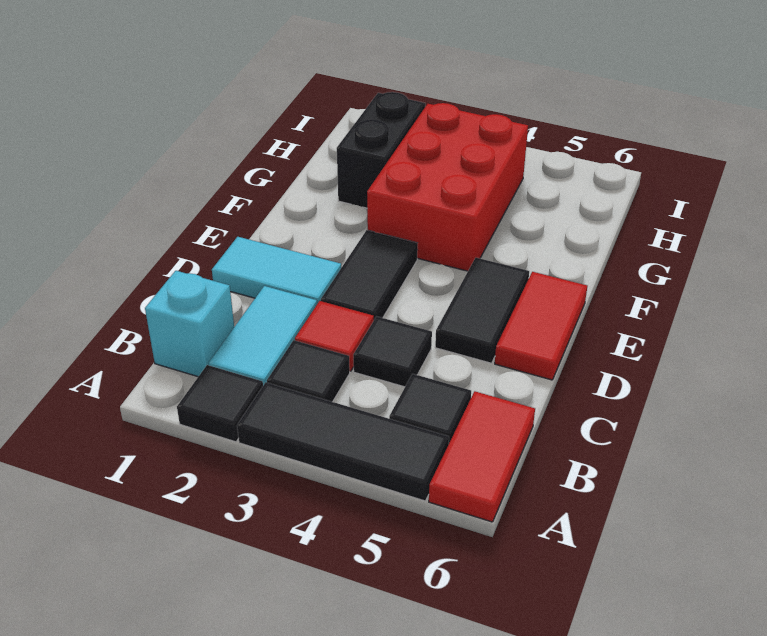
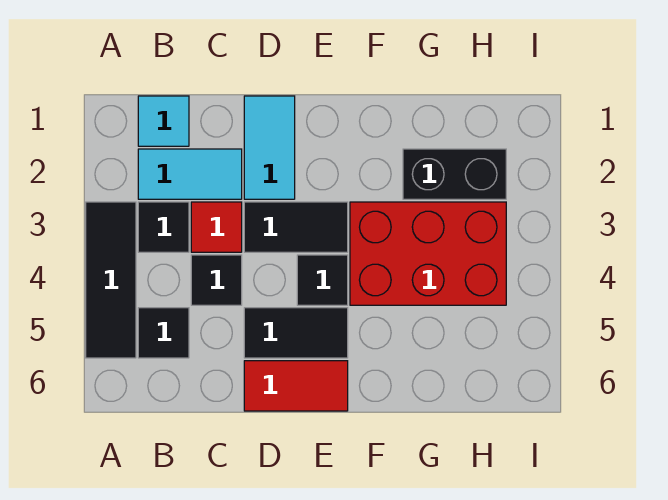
black 1x1 tile [177,365,263,442] -> black 1x1 tile moved to [297,255,348,305]
red 1x2 tile [429,391,535,522] -> none
cyan 1x1 brick [145,271,234,377] -> cyan 1x1 tile [138,96,189,146]

